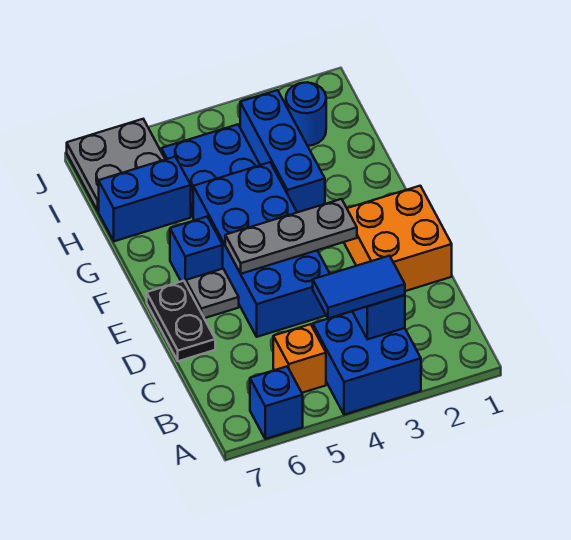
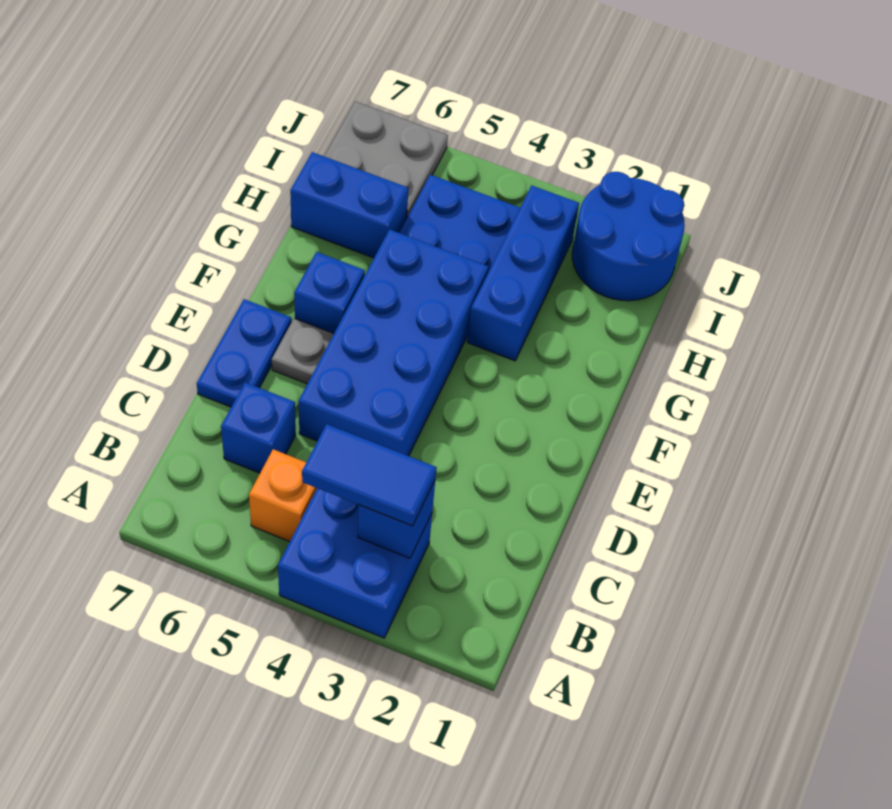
blue 1x1 brick [250,367,303,439] -> blue 1x1 brick moved to [221,383,296,473]
orange 2x2 brick [344,186,452,291] -> none
black 1x2 plate [147,281,215,361] -> blue 1x2 plate [197,299,292,407]
grey 1x3 plate [225,199,357,274] -> none
blue 1x1 round brick [286,82,326,146] -> blue 2x2 round brick [572,172,685,301]

